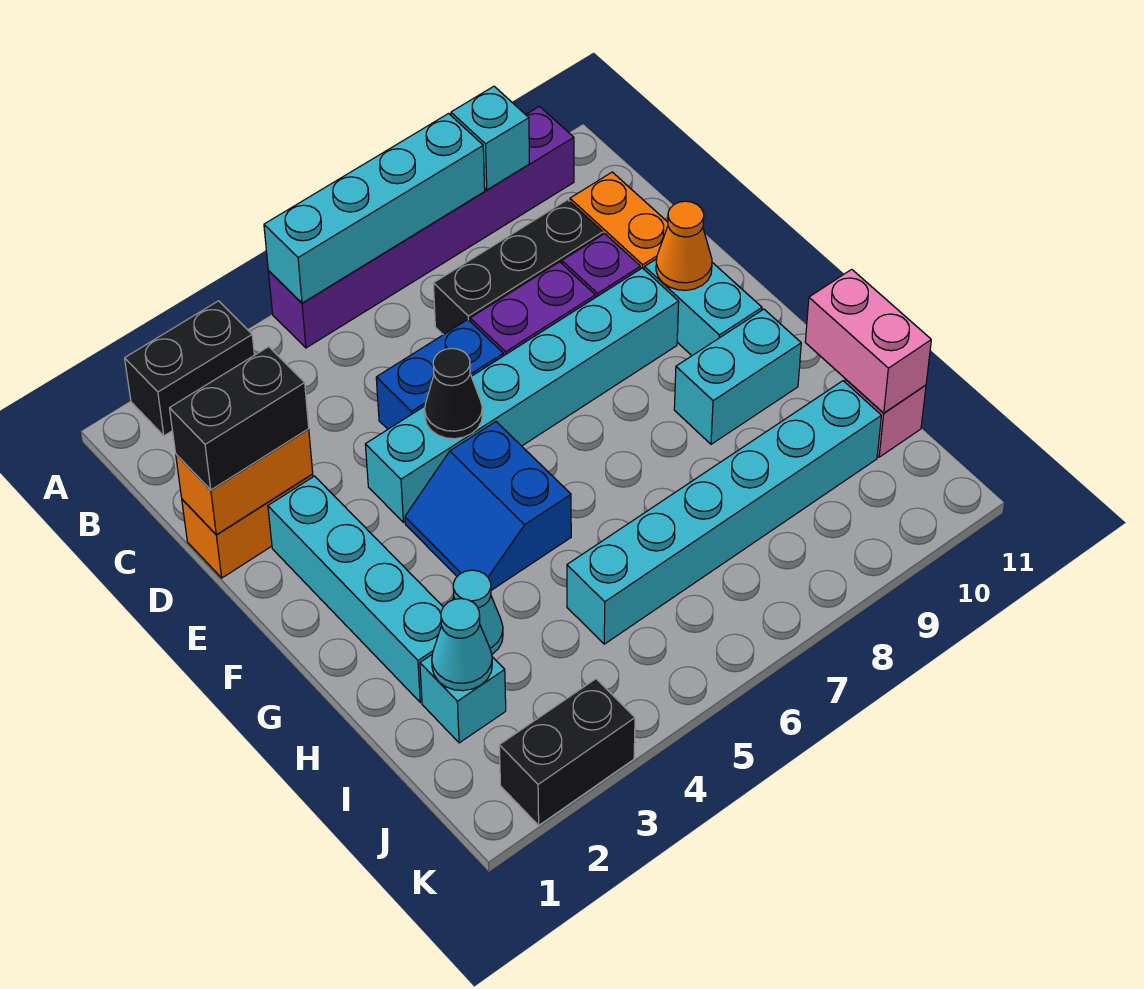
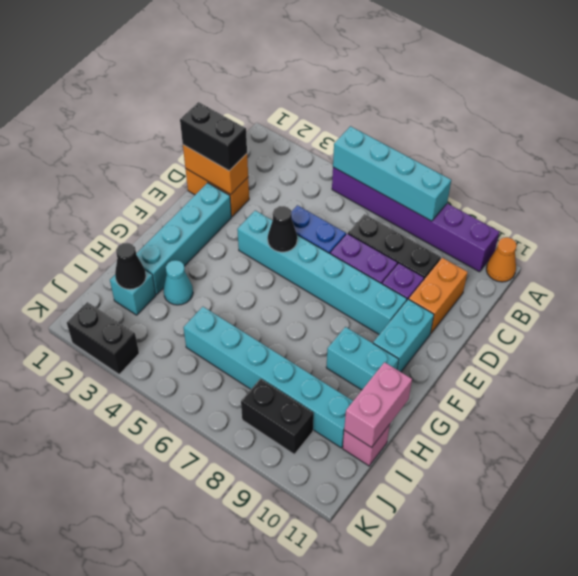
black 1x2 brick [125,301,254,436] -> black 1x2 brick moved to [241,379,314,454]
cyan 1x1 brick [451,86,529,190] -> none
orange 1x1 cone [656,201,712,290] -> orange 1x1 cone moved to [486,237,517,282]
blue 2x2 slope [405,422,571,590] -> none
cyan 1x1 cone [432,599,492,691] -> black 1x1 cone [115,243,146,289]

